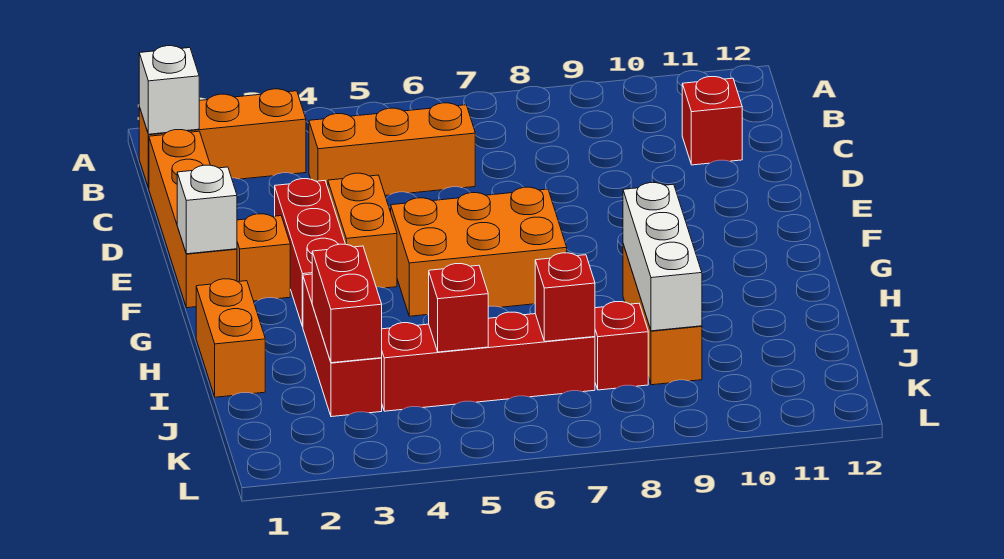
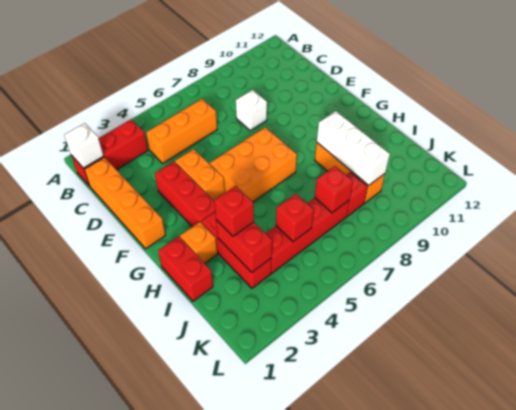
orange 1x3 brick [139,89,306,188] -> red 1x3 brick [71,119,148,186]
red 1x1 brick [682,77,742,165] -> red 1x1 brick moved to [214,186,254,236]
white 1x1 brick [177,165,237,254] -> white 1x1 brick moved to [236,90,267,131]
orange 1x1 brick [237,214,290,301] -> orange 1x1 brick moved to [180,222,217,263]
orange 1x2 brick [196,279,265,397] -> red 1x2 brick [158,236,213,301]

